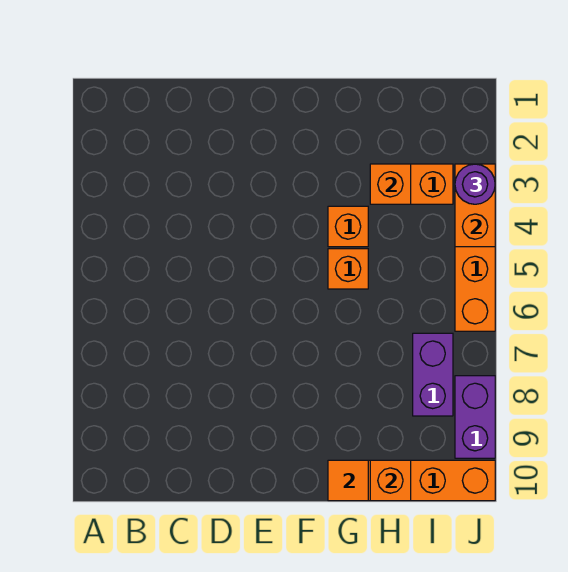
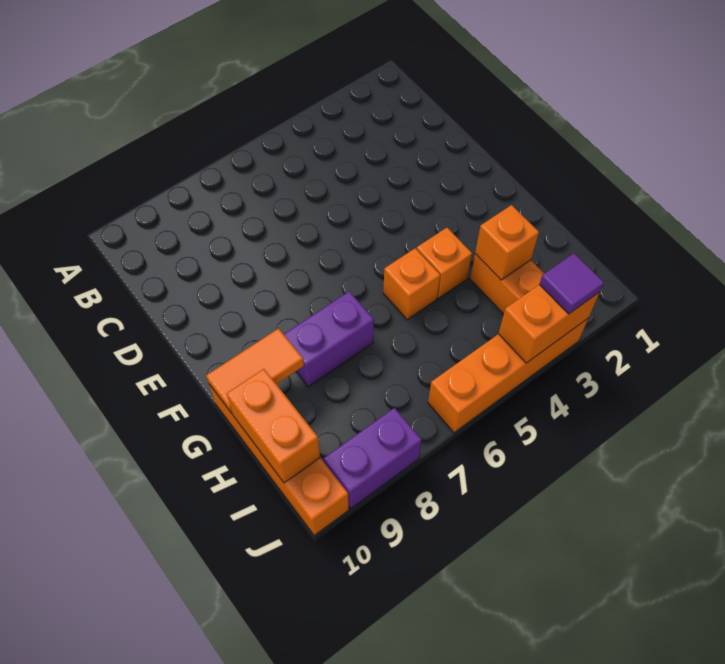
orange 1x1 tile [328,460,368,501] -> orange 1x2 tile [206,329,304,414]
orange 1x1 brick [370,460,411,501] -> orange 1x2 brick [227,369,320,483]
purple 1x2 brick [413,333,453,416] -> purple 1x2 brick moved to [284,291,374,387]
purple 1x1 round brick [455,164,495,204] -> purple 1x1 tile [539,253,604,314]

